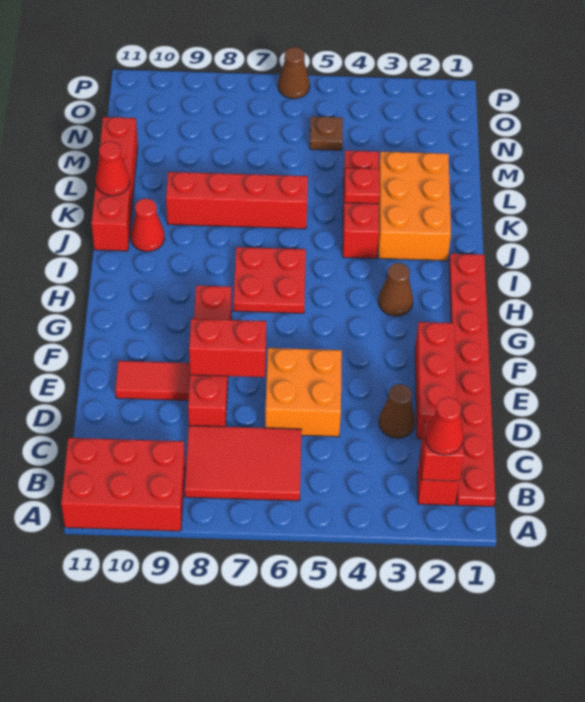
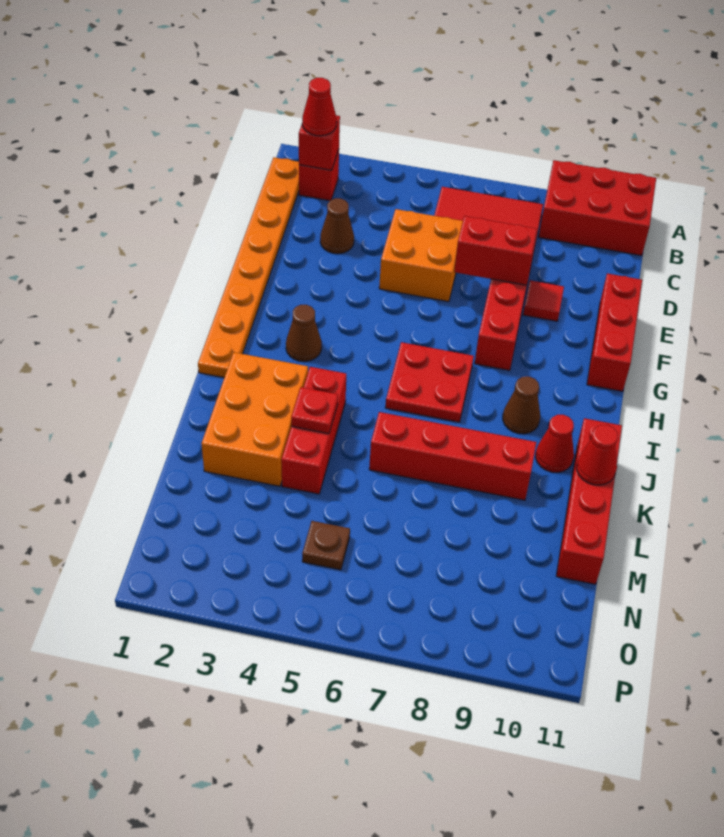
red 1x8 plate [449,254,495,507] -> orange 1x8 plate [198,157,299,378]
red 1x3 brick [415,322,457,439] -> red 1x3 brick moved to [587,273,642,391]
red 1x2 tile [115,361,190,401] -> red 1x1 tile [523,280,564,321]
brown 1x1 cone [278,47,310,99] -> brown 1x1 cone moved to [503,376,540,434]

